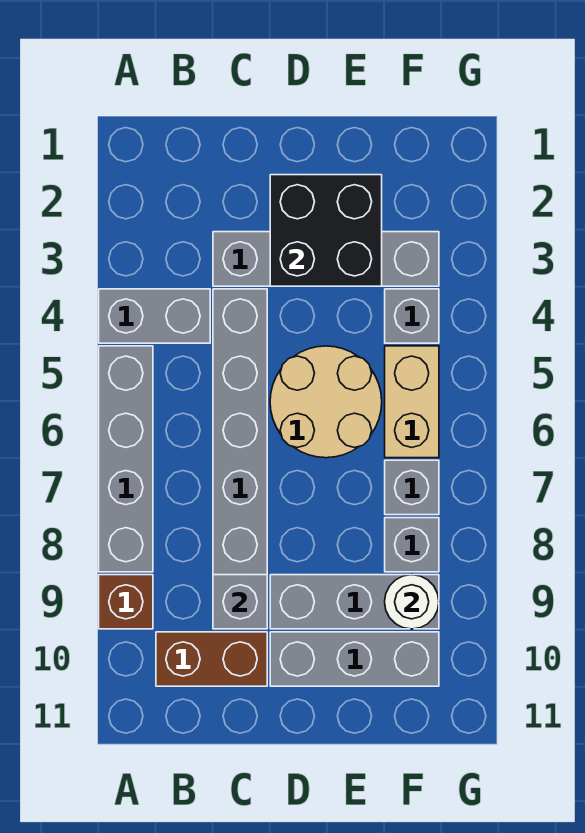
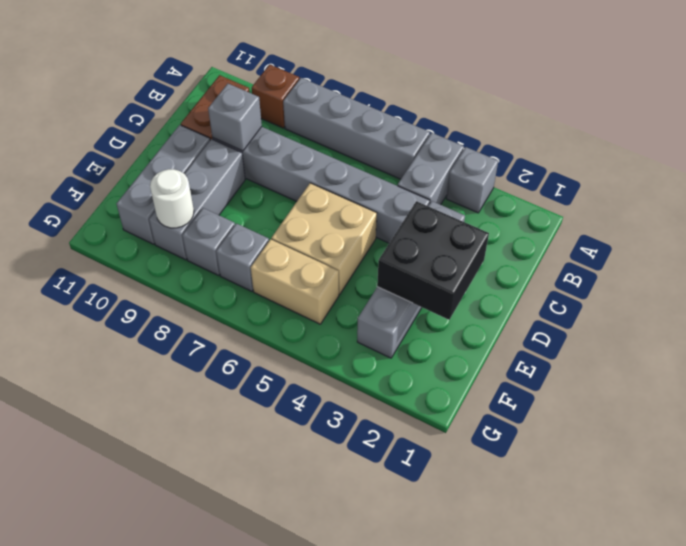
tan 2x2 round brick [270,346,382,458] -> tan 2x2 brick [271,183,377,294]
grey 1x1 brick [385,289,439,343] -> grey 1x1 brick moved to [446,147,498,213]

